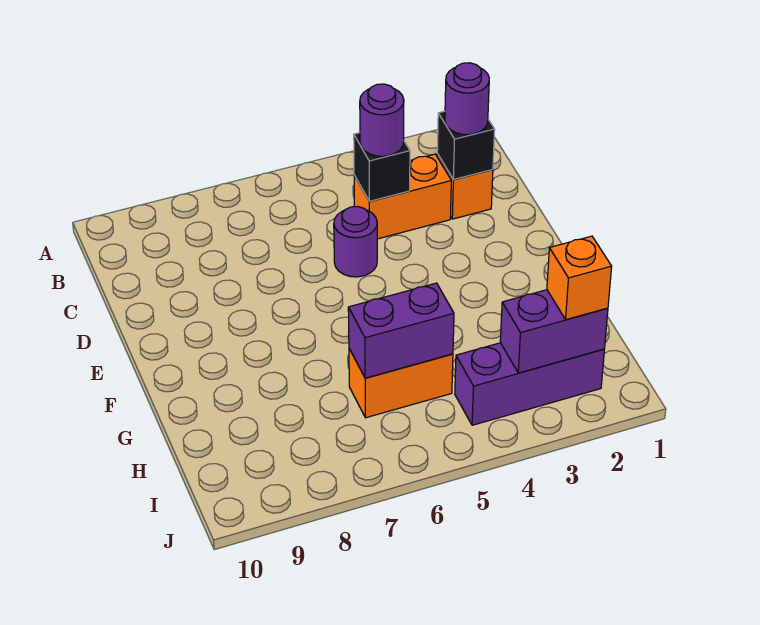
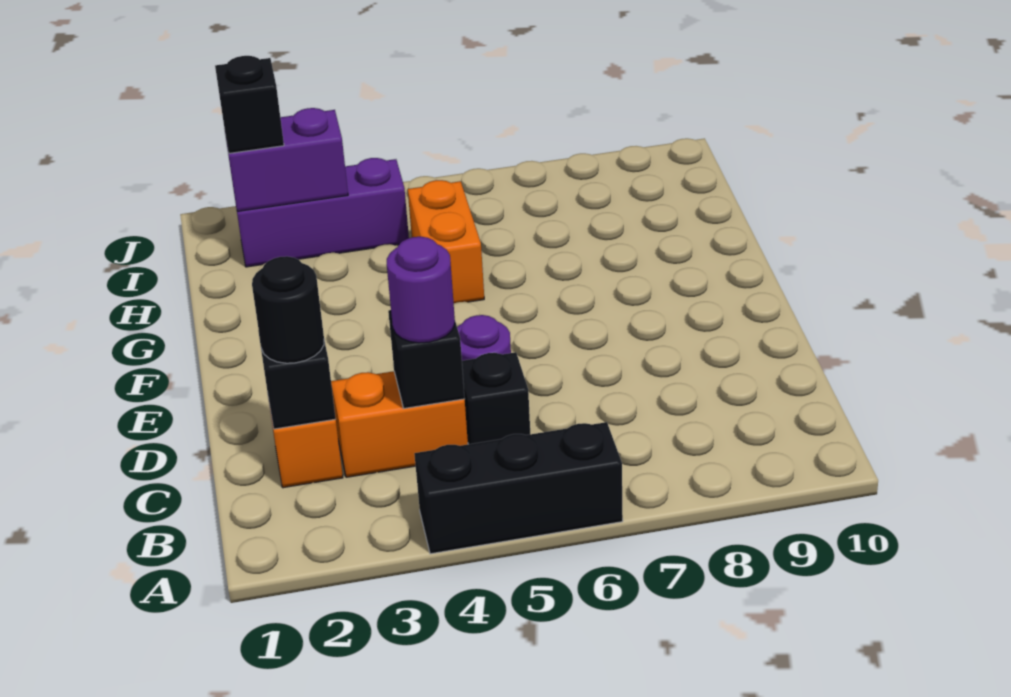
none -> black 1x3 brick [414,422,623,554]
purple 1x1 round brick [445,63,489,135] -> black 1x1 round brick [252,256,324,363]
none -> black 1x1 brick [462,352,530,444]
orange 1x2 brick [349,349,453,418] -> orange 1x2 brick turned to [408,180,484,303]
purple 1x2 brick [348,283,454,378] -> none
orange 1x1 brick [547,236,612,320] -> black 1x1 brick [215,56,284,153]

